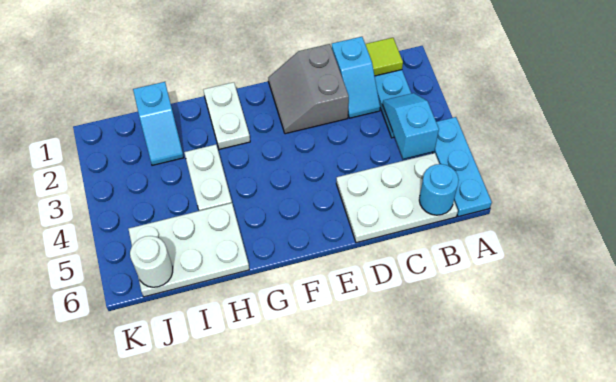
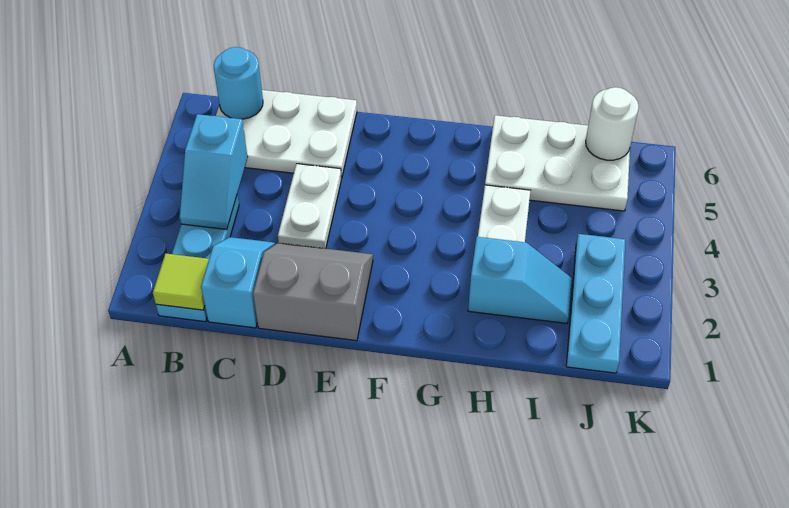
cyan 1x3 plate [433,117,492,217] -> cyan 1x3 plate moved to [566,234,625,373]
grey 2x2 slope [268,44,349,134] -> grey 2x2 slope turned to [253,243,373,341]
white 1x2 plate [203,82,250,149] -> white 1x2 plate moved to [278,164,342,249]
cyan 1x2 slope [133,82,184,165] -> cyan 1x2 slope turned to [468,237,572,323]

